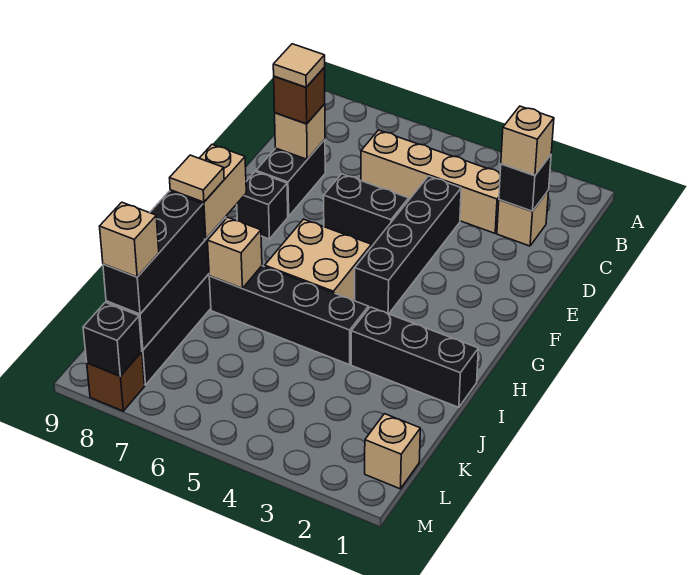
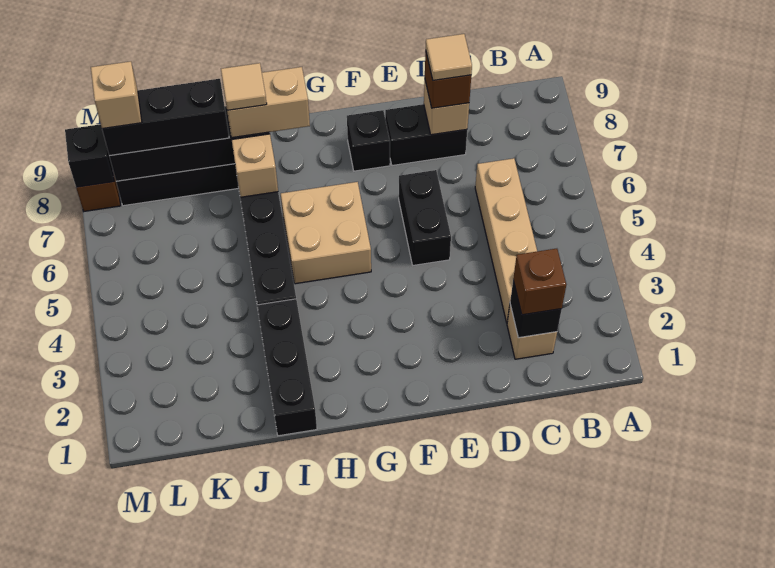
tan 1x1 brick [501,106,554,175] -> brown 1x1 brick [513,249,567,315]
black 1x4 brick [355,176,461,314] -> none
tan 1x1 brick [365,414,420,489] -> none

